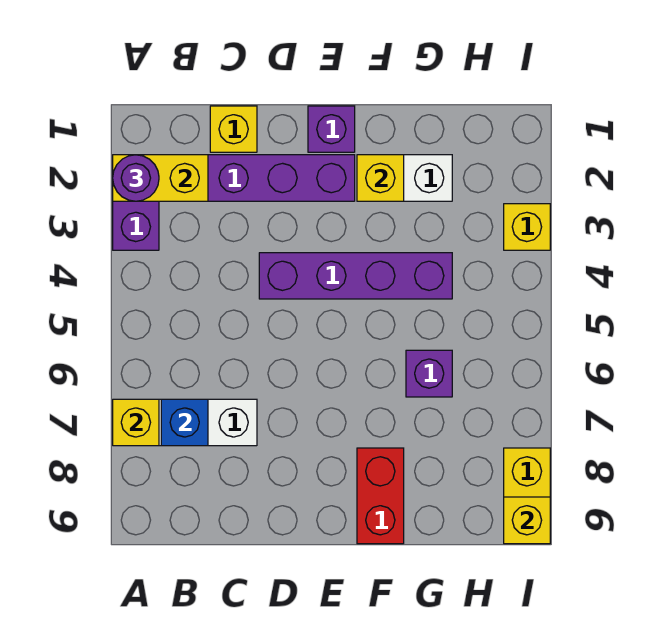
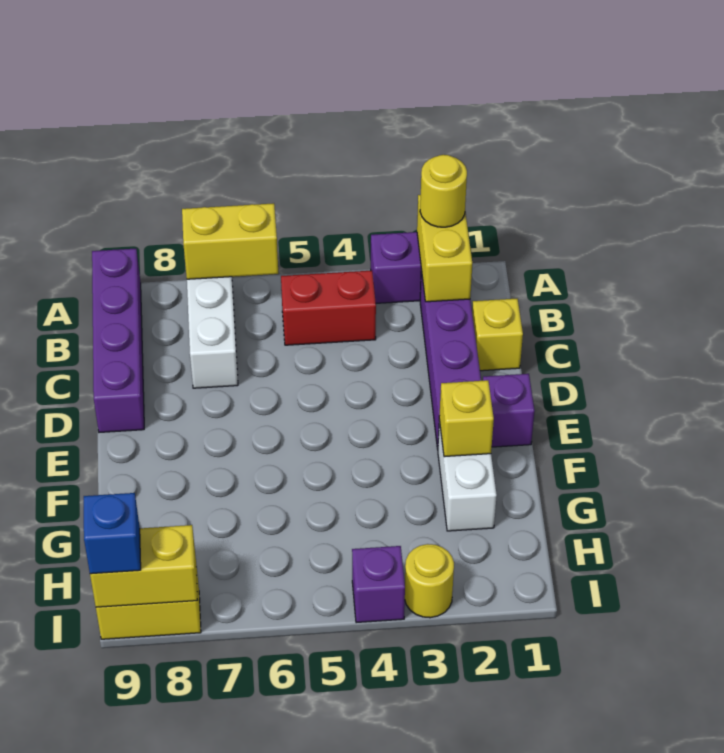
purple 1x1 round brick [113,155,159,201] -> yellow 1x1 round brick [420,155,467,227]
yellow 1x1 brick [113,399,159,446] -> yellow 1x2 brick [182,203,278,279]
blue 1x1 brick [161,399,208,446] -> blue 1x1 brick moved to [84,493,141,574]
purple 1x4 brick [259,253,452,299] -> purple 1x4 brick moved to [92,249,144,432]
red 1x2 brick [357,448,404,544] -> red 1x2 brick moved to [281,271,376,345]
purple 1x1 brick [406,350,452,397] -> purple 1x1 brick moved to [352,546,405,623]
yellow 1x1 brick [504,204,550,250] -> yellow 1x1 round brick [405,544,454,618]
yellow 1x1 brick [504,497,550,544] -> yellow 1x2 brick [90,525,198,607]

